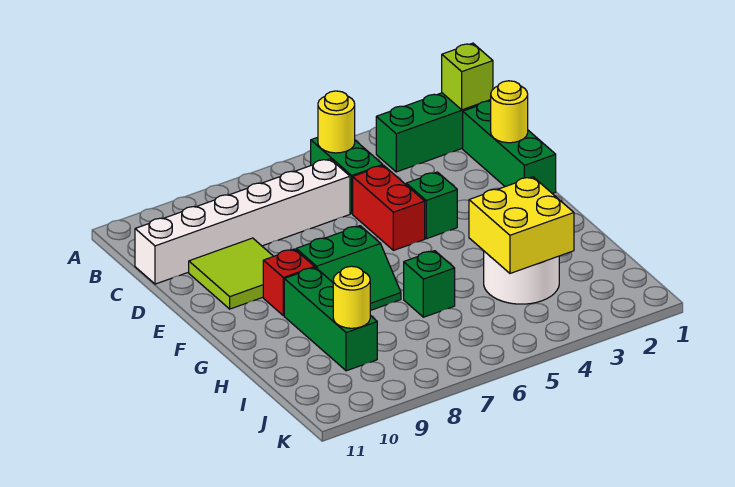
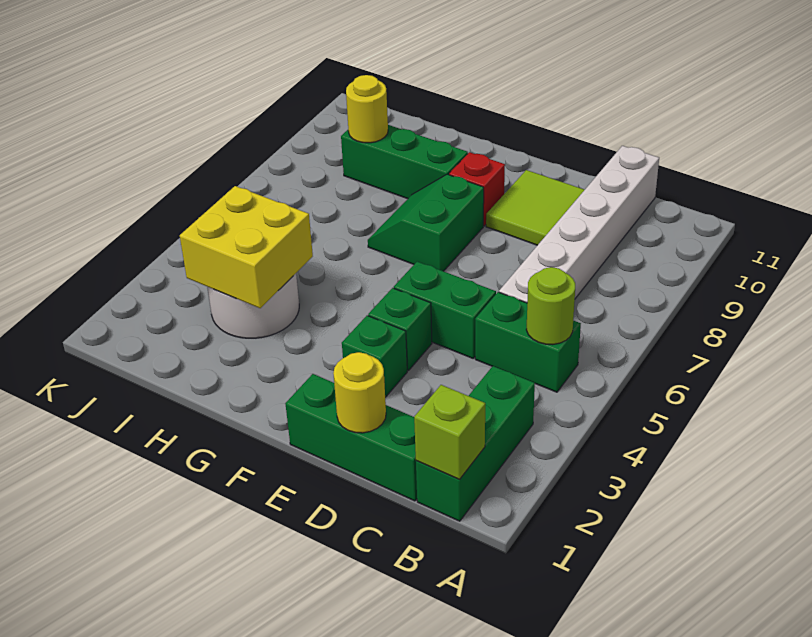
yellow 1x1 round brick [318,91,355,153] -> lime 1x1 round brick [526,267,575,345]
red 1x2 brick [353,165,425,250] -> green 1x2 brick [394,262,496,358]
green 1x1 brick [404,251,455,317] -> green 1x1 brick moved to [342,316,407,397]

